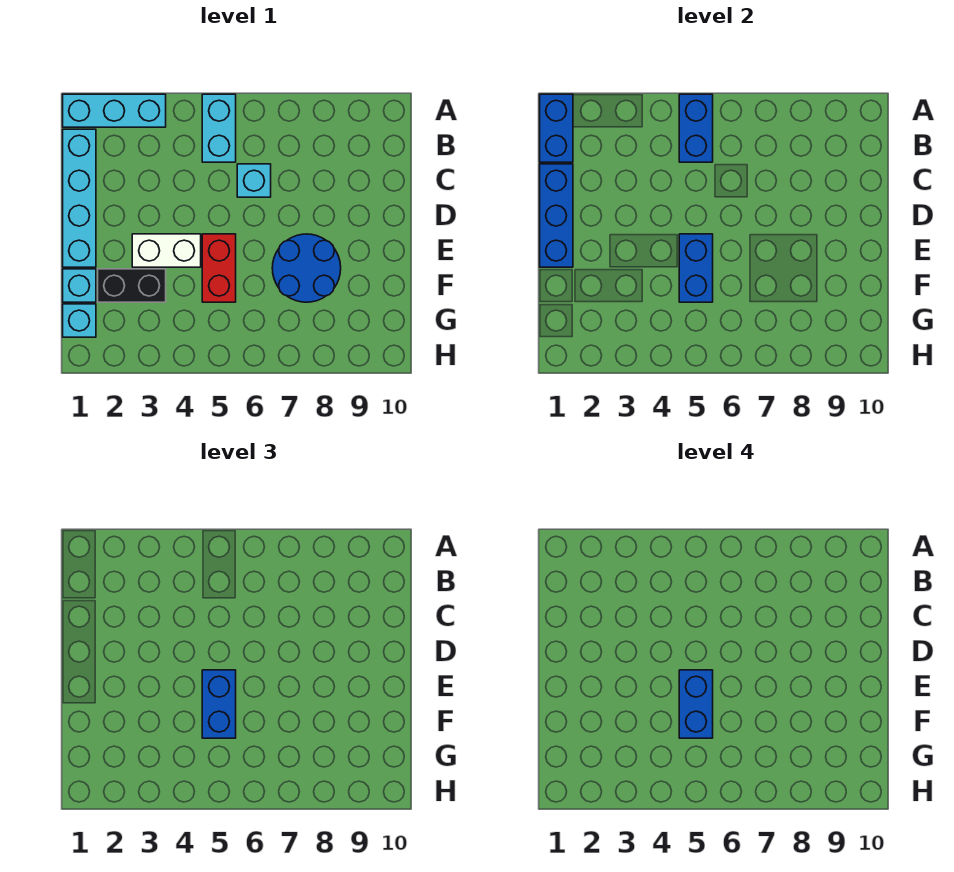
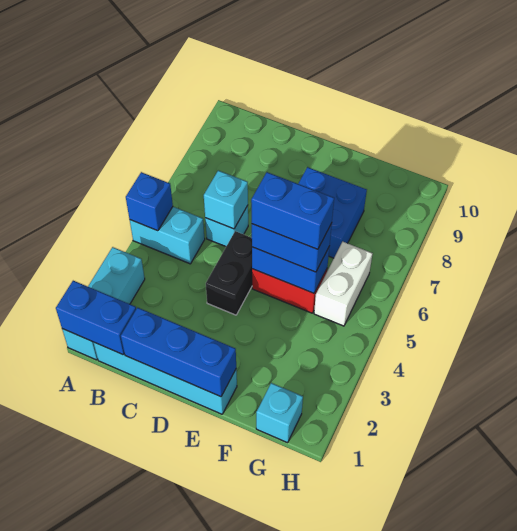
blue 1x2 brick [679,94,713,162] -> blue 1x1 brick [126,172,173,231]
white 1x2 brick [132,234,201,267] -> white 1x2 brick moved to [314,242,373,326]
blue 2x2 round brick [272,234,341,302] -> blue 2x2 brick [298,167,367,258]
cyan 1x1 brick [63,269,96,302] -> cyan 1x1 brick moved to [204,170,248,229]
black 1x2 brick [98,269,166,302] -> black 1x2 brick moved to [206,231,252,315]

